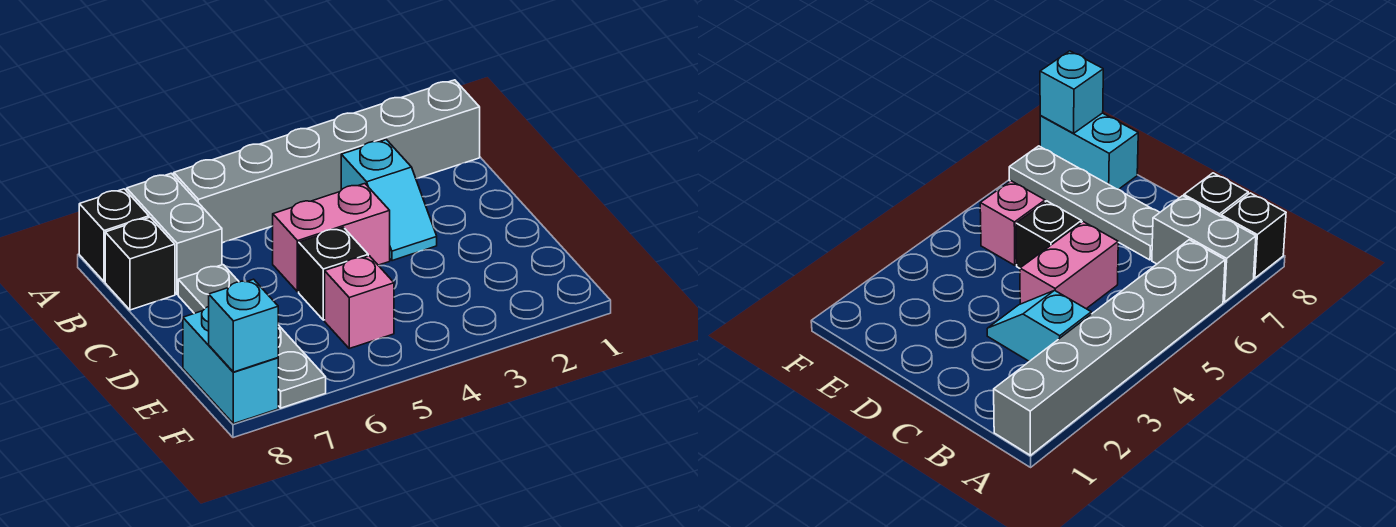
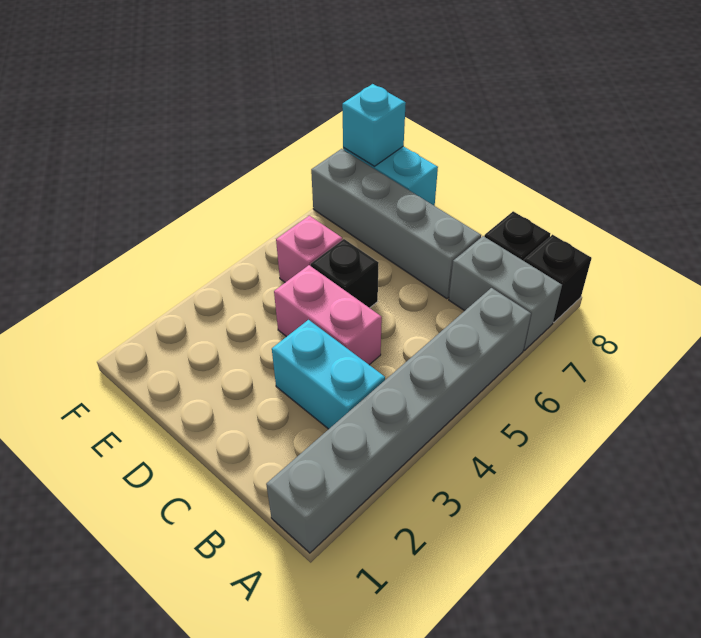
cyan 1x2 slope [341,140,437,261] -> cyan 1x2 brick [272,320,385,429]
pink 1x2 brick [273,184,390,292] -> pink 1x2 brick turned to [274,265,382,365]
grey 1x4 plate [178,265,326,408] -> grey 1x4 brick [311,149,481,299]

